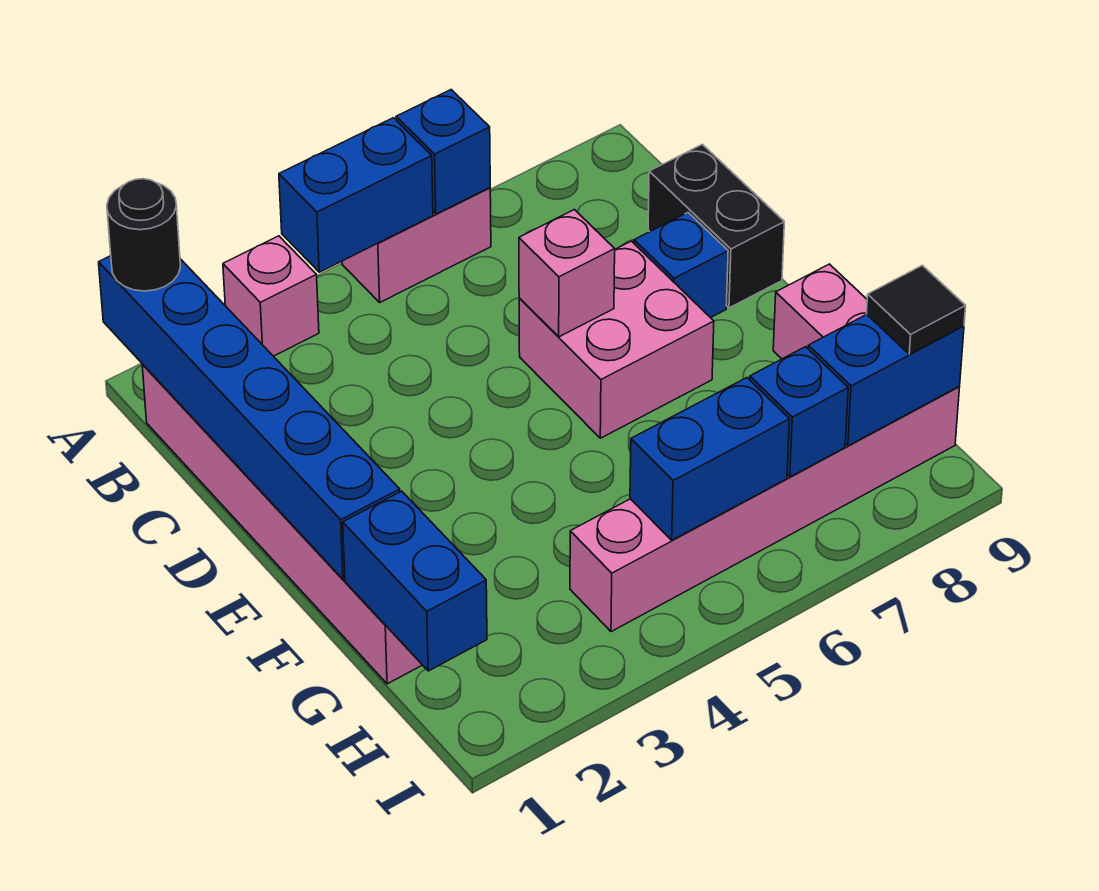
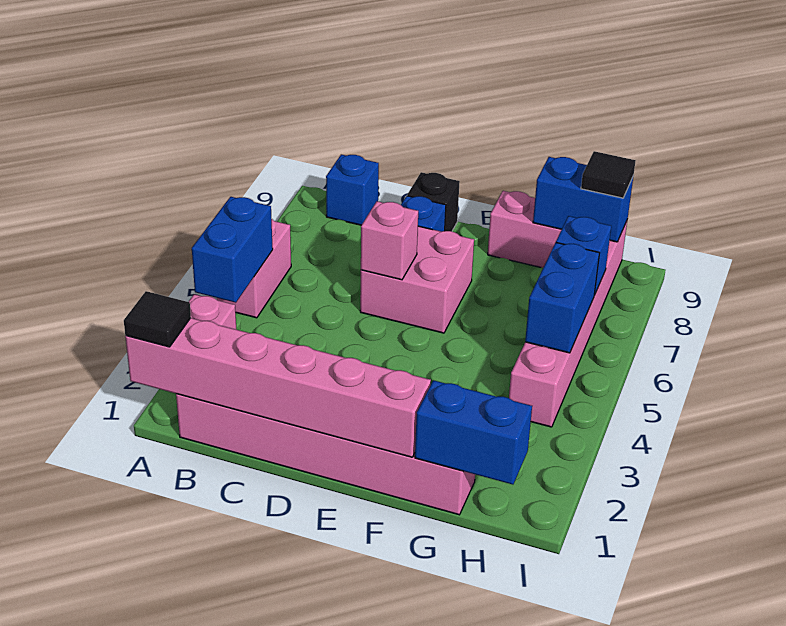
blue 1x6 brick [99,256,400,579] -> pink 1x6 brick [125,318,431,457]
black 1x1 round brick [107,179,181,291] -> black 1x1 tile [124,291,191,347]
blue 1x1 brick [396,90,490,214] -> blue 1x1 brick moved to [326,154,379,225]
black 1x2 brick [648,144,784,308] -> black 1x1 brick [407,172,460,231]
blue 1x2 brick [808,315,964,446] -> blue 1x2 brick turned to [533,157,633,242]

